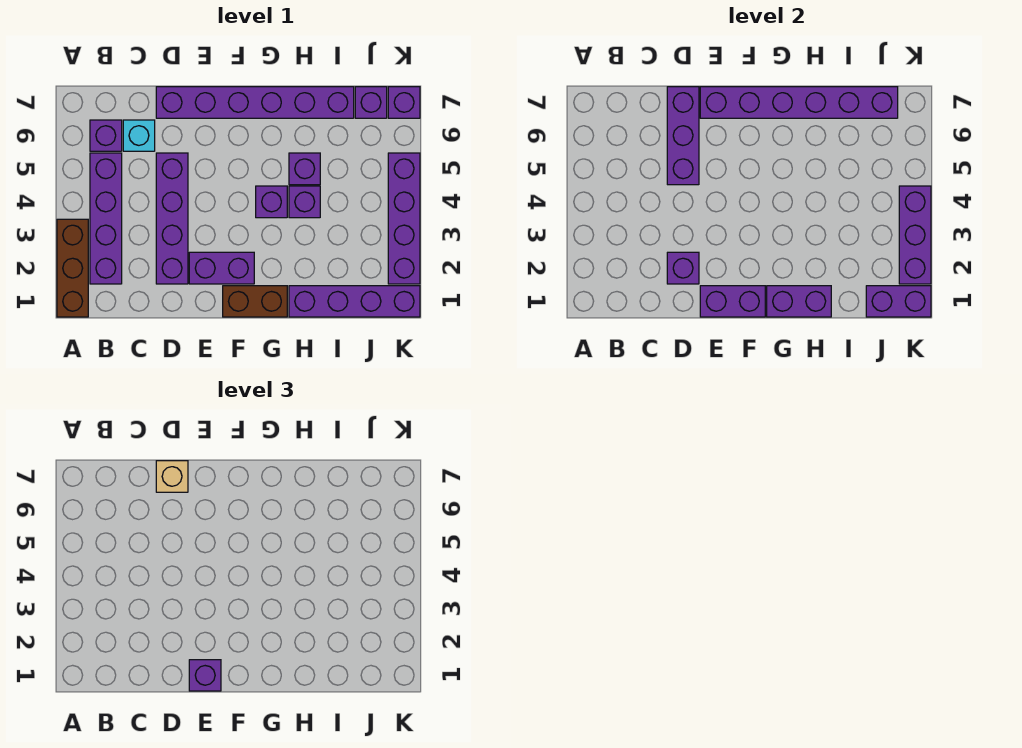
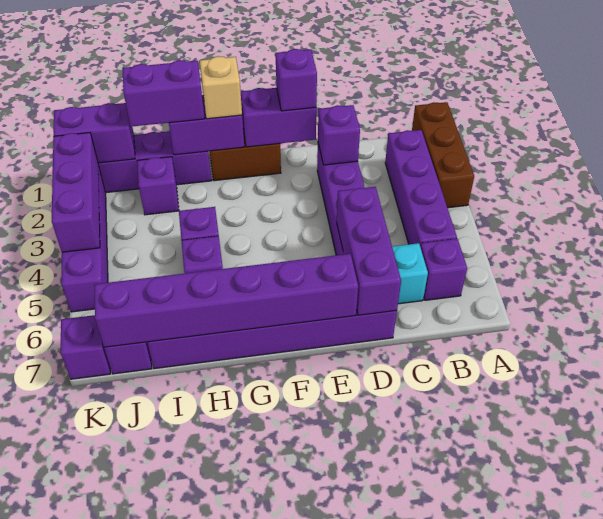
tan 1x1 brick [156,461,188,492] -> tan 1x1 brick moved to [200,56,242,119]
purple 1x2 brick [189,252,254,284] -> purple 1x2 brick moved to [122,60,205,127]
purple 1x1 brick [256,186,287,218] -> purple 1x1 brick moved to [137,157,179,215]

